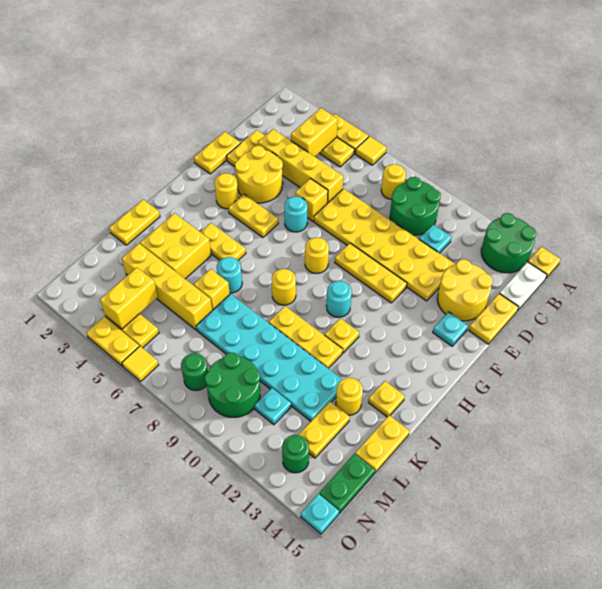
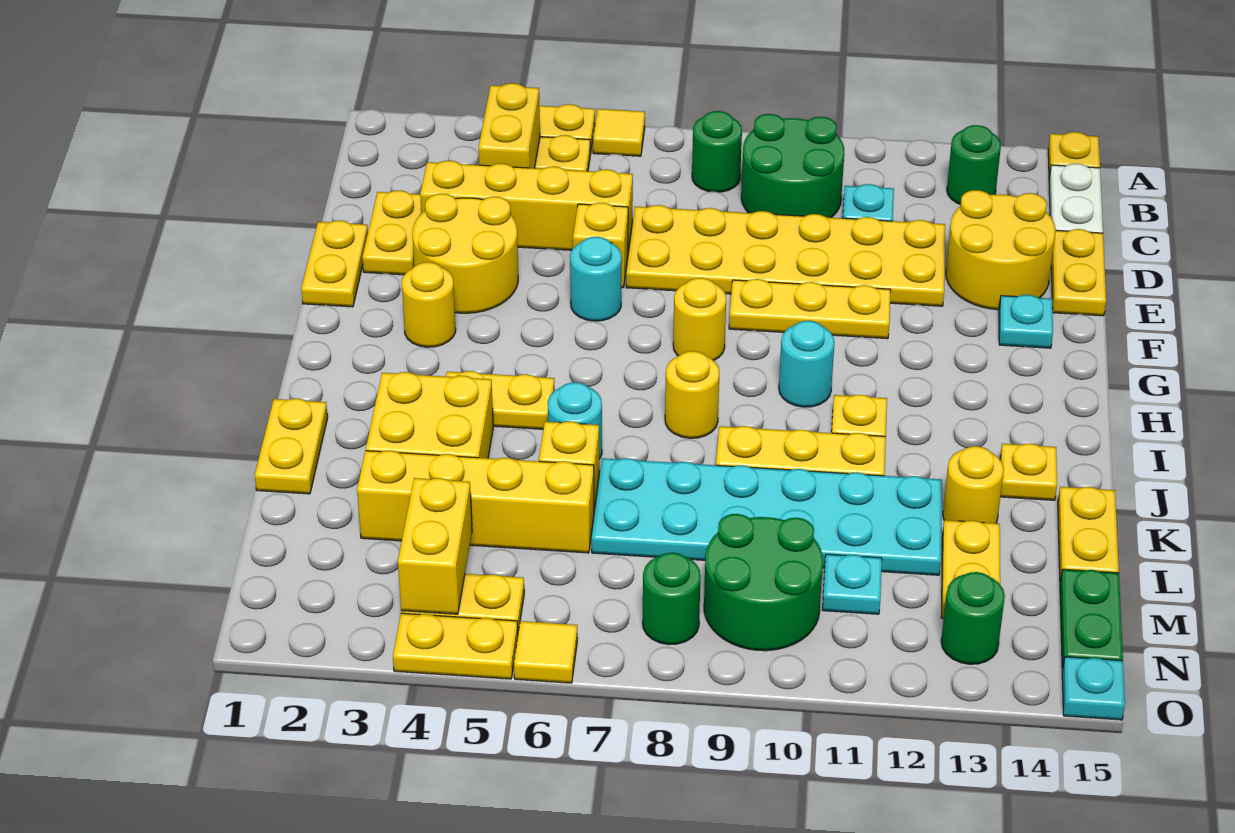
green 2x2 round brick [481,213,536,273] -> green 1x1 round brick [947,125,1001,204]
yellow 1x1 round brick [381,164,406,200] -> green 1x1 round brick [692,111,742,192]
yellow 1x2 plate [228,194,278,237] -> none

